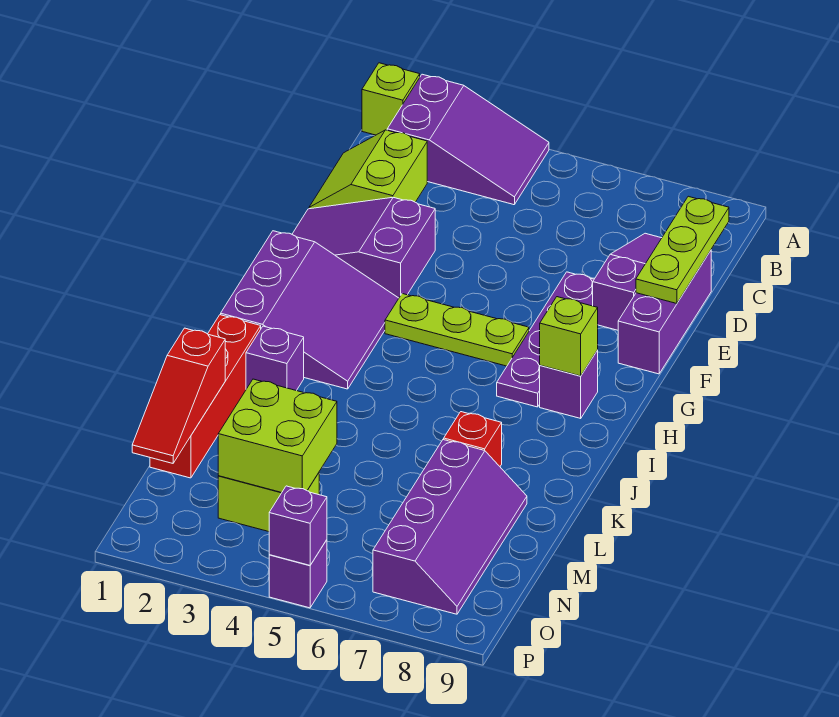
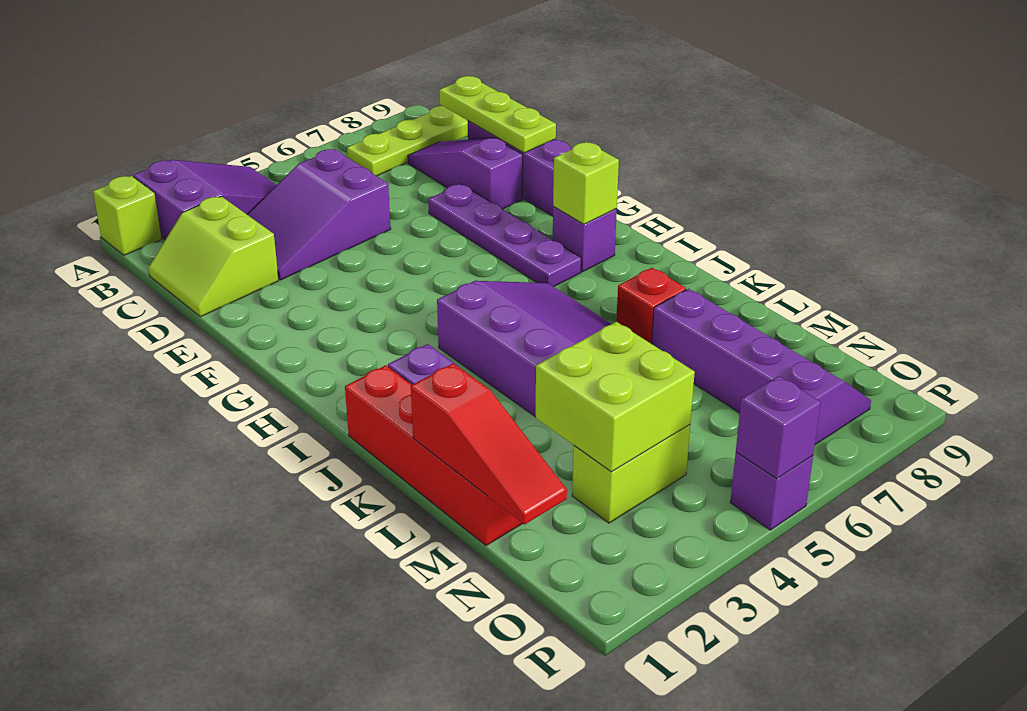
purple 2x3 slope [292,197,435,298] -> purple 2x3 slope moved to [247,149,391,280]
purple 3x3 slope [221,231,399,389] -> purple 3x3 slope moved to [437,281,611,417]
lime 1x3 plate [385,294,529,366] -> lime 1x3 plate moved to [347,106,468,176]

